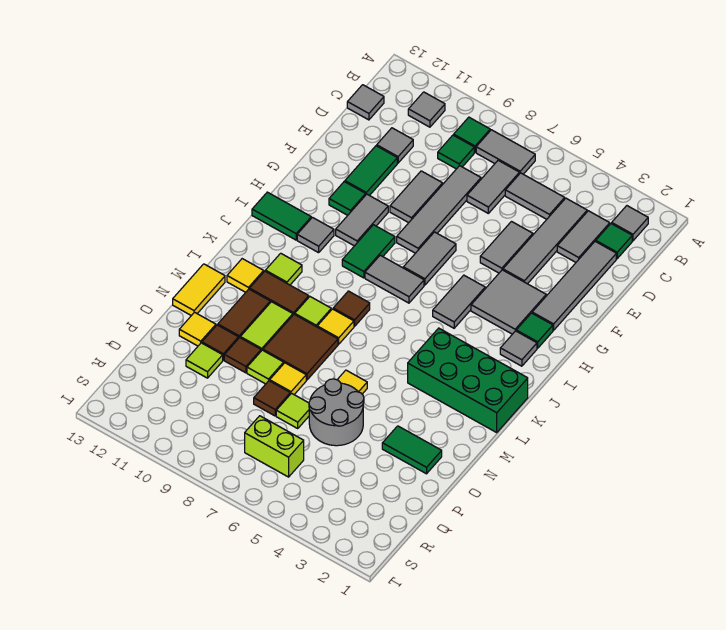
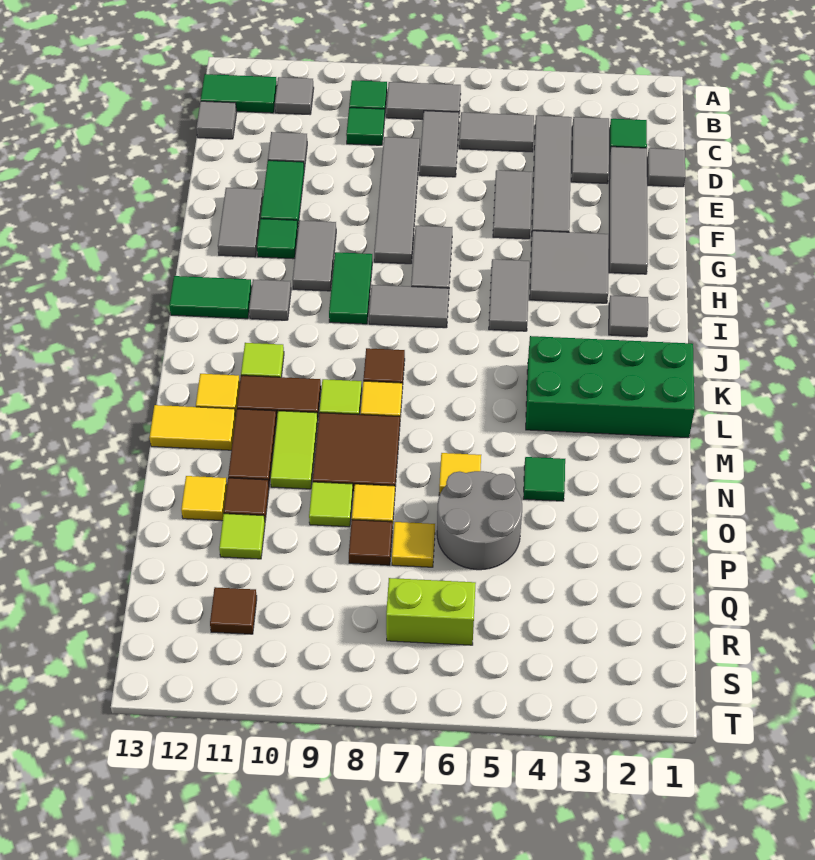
grey 1x1 tile [612,206,648,241] -> grey 1x1 tile moved to [647,148,685,187]
grey 1x2 tile [390,171,443,223] -> grey 1x2 tile moved to [218,188,263,257]
green 1x1 tile [516,313,553,348] -> green 1x1 tile moved to [523,457,565,501]
yellow 1x2 tile [173,264,225,316] -> yellow 1x2 tile turned to [149,405,236,450]
green 1x2 tile [382,426,442,474] -> green 1x2 tile moved to [201,74,277,113]
brown 1x1 tile [224,338,261,373] -> brown 1x1 tile moved to [210,587,257,634]
lime 1x1 tile [276,393,309,428] -> yellow 1x1 tile [392,522,435,567]

